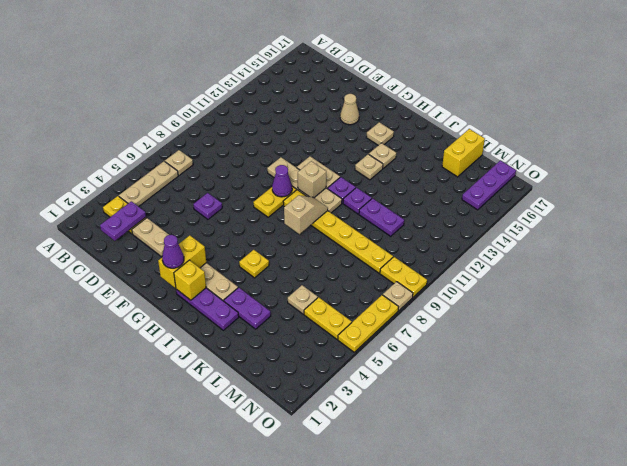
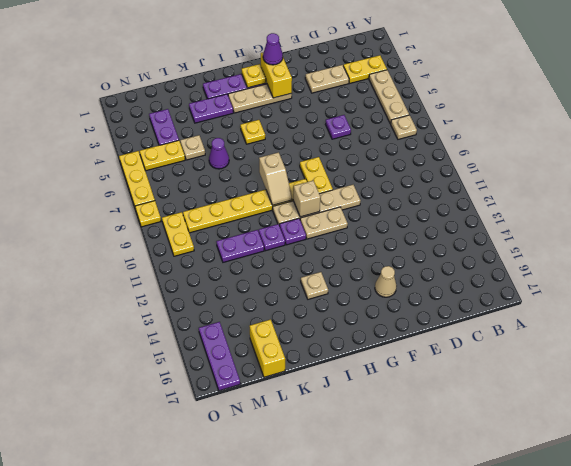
purple 1x2 plate [100,201,146,241] -> purple 1x2 plate moved to [149,109,179,145]
purple 1x1 cone [272,165,292,197] -> purple 1x1 cone moved to [209,138,229,169]
yellow 1x1 brick [174,260,206,300] -> yellow 1x1 plate [241,64,266,88]
tan 1x1 plate [366,122,394,145] -> none
tan 1x1 plate [355,154,383,180] -> none
yellow 1x2 plate [380,257,427,297] -> yellow 1x2 plate turned to [162,212,194,256]
tan 1x1 plate [383,282,413,311] -> yellow 1x1 plate [135,201,161,227]

